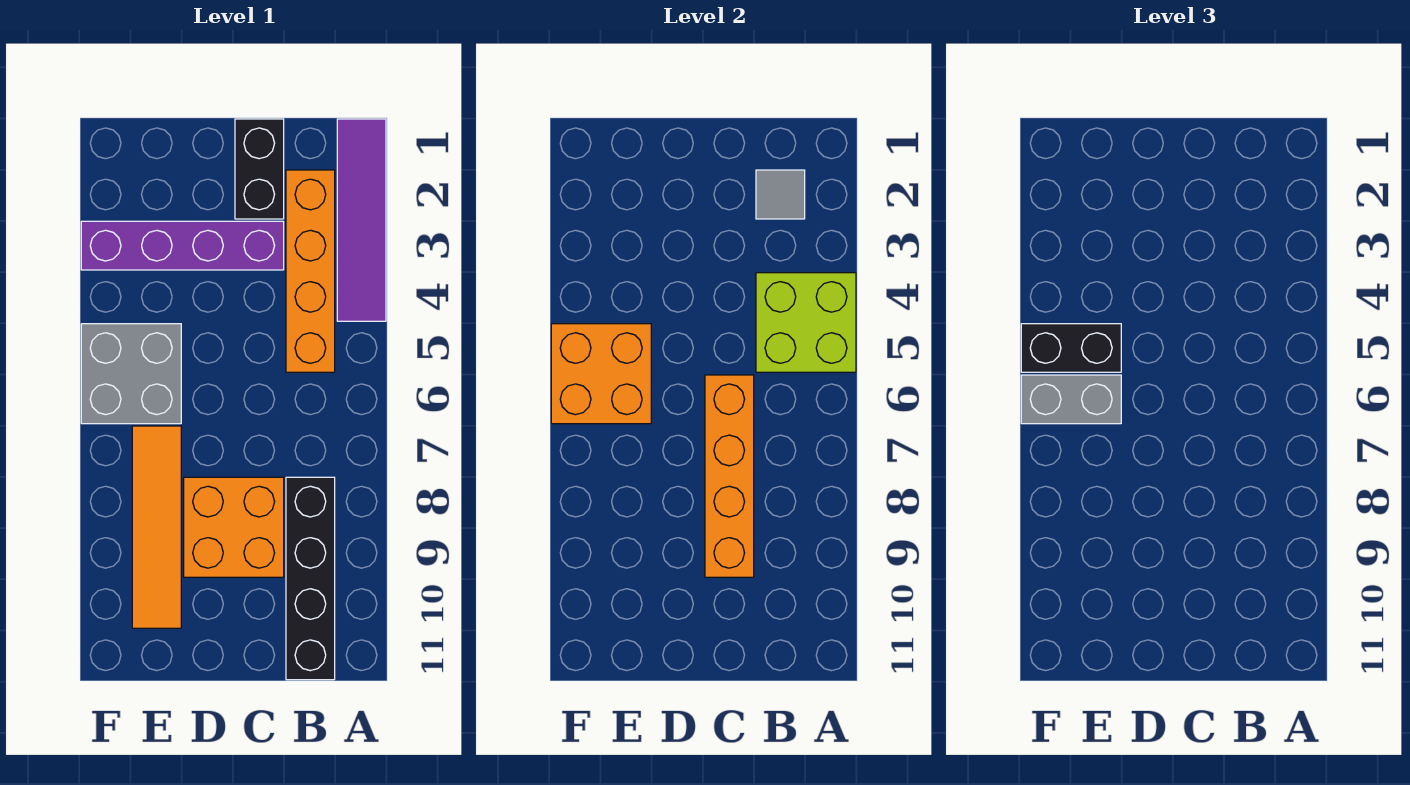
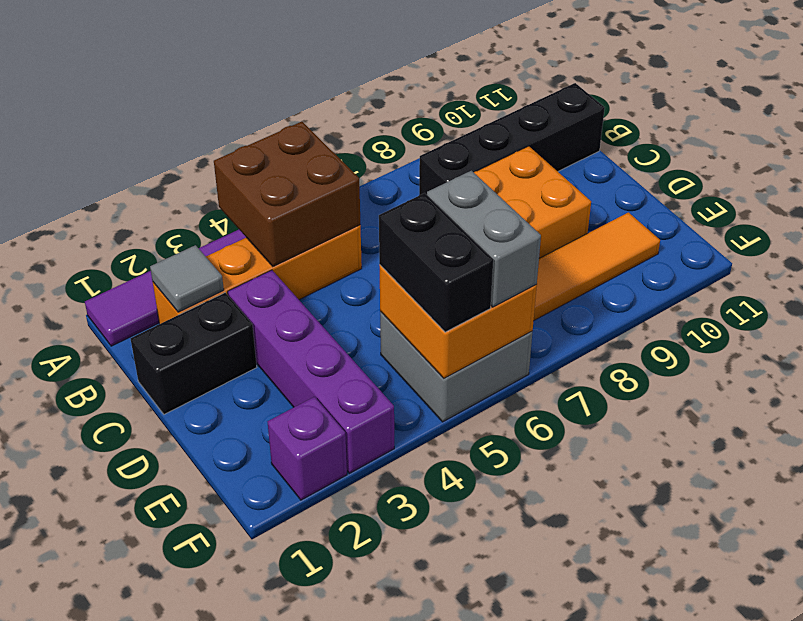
lime 2x2 brick [756,273,856,372] -> brown 2x2 brick [214,122,360,266]
orange 1x4 brick [705,375,754,577] -> none
none -> purple 1x1 brick [268,397,347,500]

